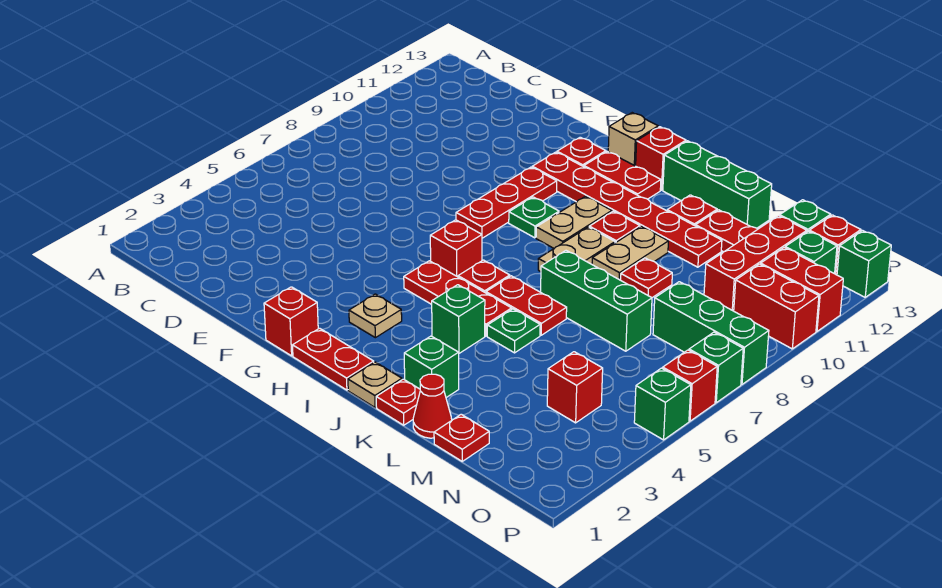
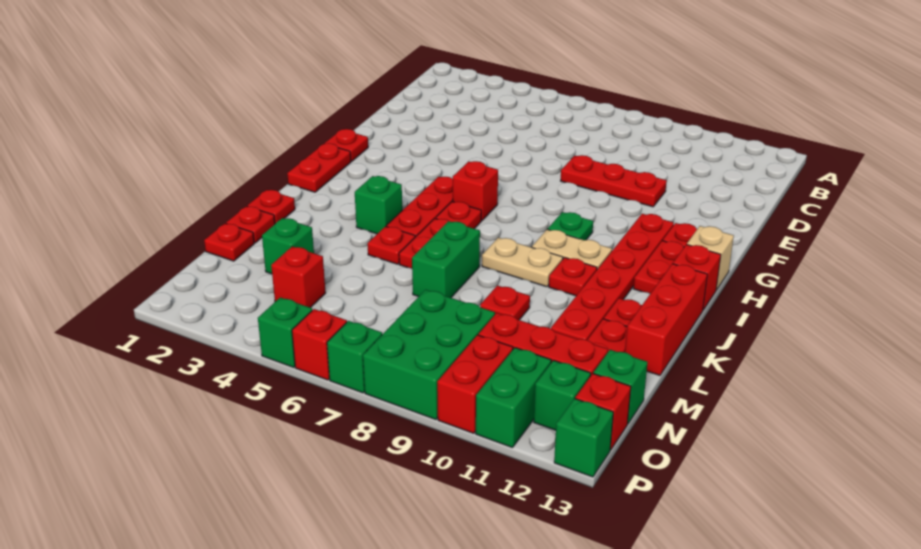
red 1x1 brick [264,287,318,356] -> red 1x1 plate [325,129,368,161]
red 1x3 plate [456,167,557,238] -> red 1x3 plate moved to [561,155,667,207]
tan 1x1 plate [349,294,402,338] -> none
tan 1x1 plate [348,362,402,408] -> none
green 1x3 brick [663,141,772,228] -> red 1x3 brick [625,264,707,375]
green 1x1 brick [404,336,459,398] -> green 1x1 brick moved to [262,218,314,274]
green 1x1 plate [487,309,540,353] -> red 1x1 plate [367,226,415,264]
green 1x3 brick [541,251,652,351] -> green 1x2 brick [412,221,480,298]
tan 1x2 plate [592,226,668,280] -> none
red 1x1 cone [413,374,452,438] -> red 1x1 plate [226,206,275,243]
green 1x3 brick [653,282,769,384] -> green 2x3 brick [363,290,495,420]
red 1x2 brick [761,248,843,331] -> green 1x2 brick [476,348,551,448]

